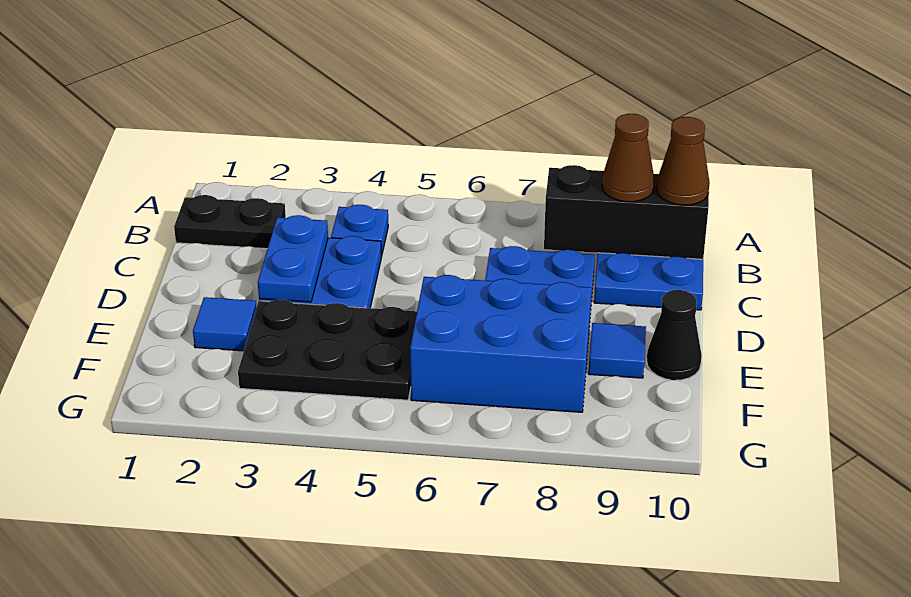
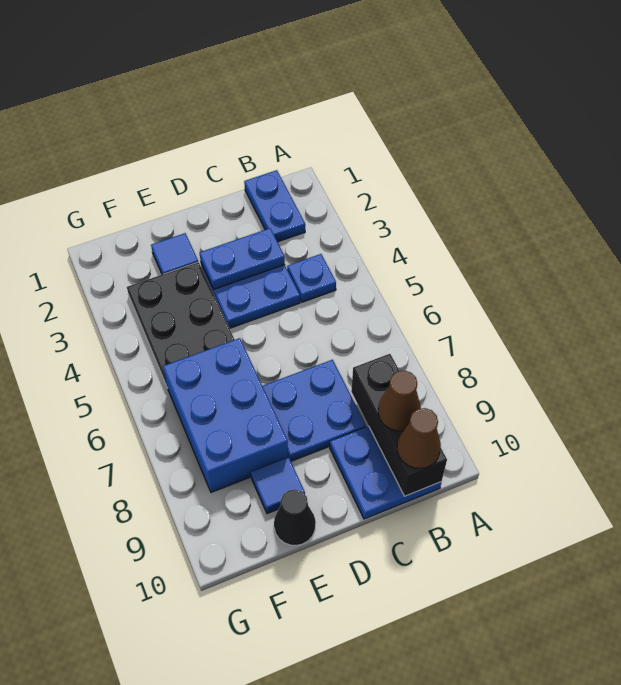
black 1x2 plate [174,195,286,249] -> blue 1x2 plate [244,170,305,242]

